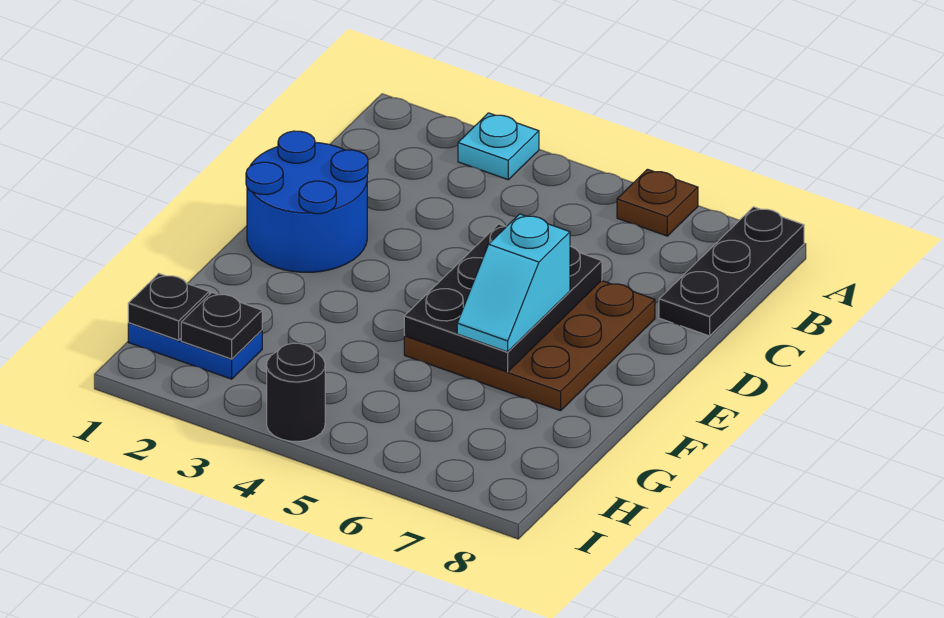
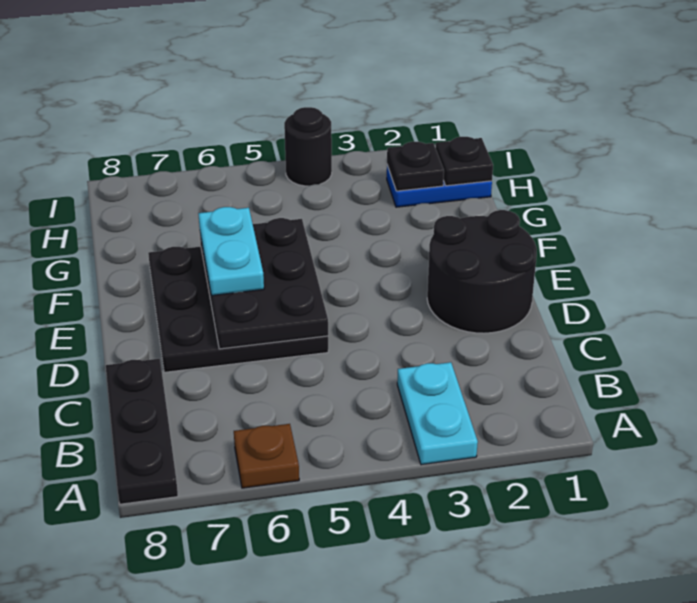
cyan 1x1 plate [458,113,539,180] -> cyan 1x2 plate [397,362,478,465]
blue 2x2 round brick [246,131,368,272] -> black 2x2 round brick [427,210,537,333]
brown 3x3 plate [404,281,655,411] -> black 3x3 plate [148,247,328,372]
cyan 1x2 slope [457,214,570,352] -> cyan 1x2 plate [198,207,264,296]

